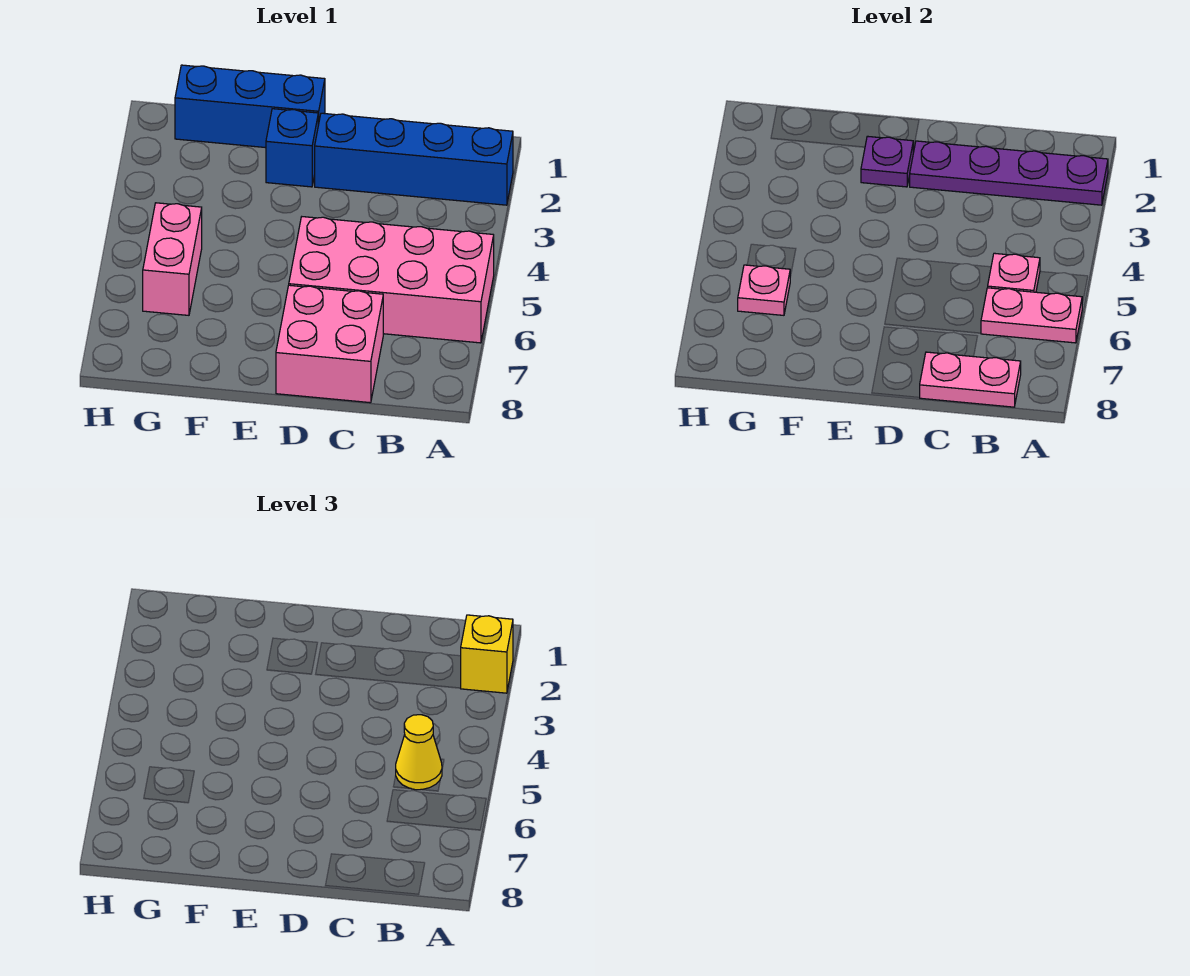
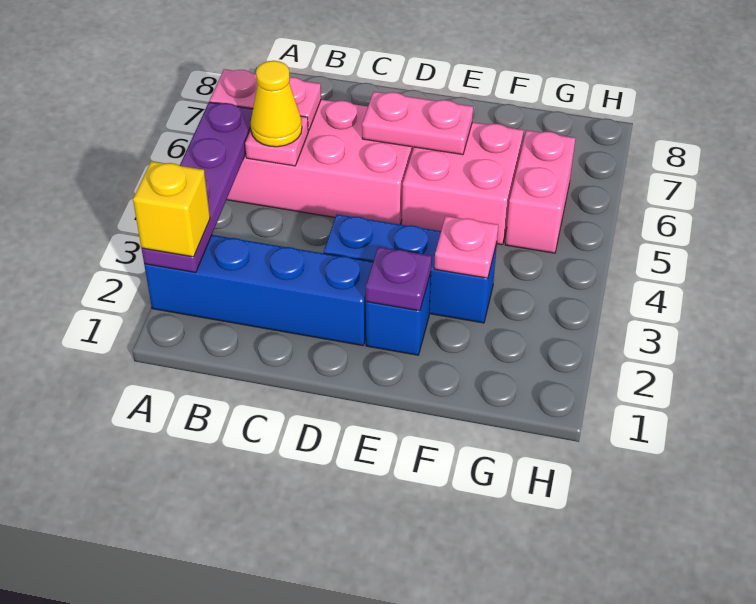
purple 1x4 plate [910,141,1108,205] -> purple 1x4 plate turned to [142,102,253,272]
pink 1x2 plate [919,352,1021,407] -> pink 1x2 plate moved to [362,92,473,155]
pink 2x2 brick [276,285,383,403] -> pink 2x2 brick moved to [402,122,524,245]
blue 1x3 brick [175,65,325,148] -> blue 1x3 brick moved to [324,214,497,323]
pink 1x1 plate [738,265,790,315] -> pink 1x1 plate moved to [434,216,498,278]

